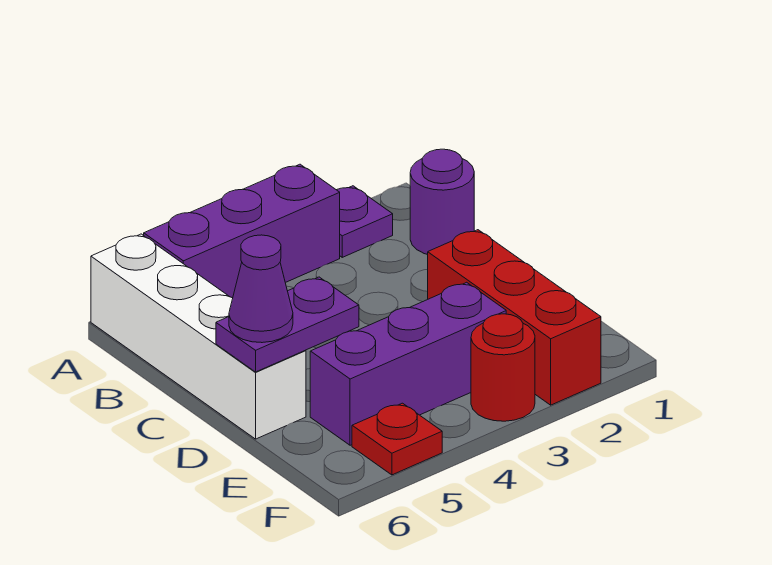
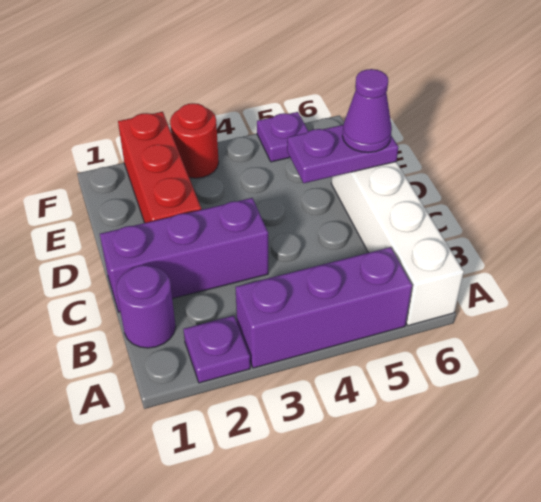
purple 1x3 brick [310,282,506,445] -> purple 1x3 brick moved to [100,198,268,312]
red 1x1 plate [352,403,442,475] -> purple 1x1 plate [257,112,309,162]

